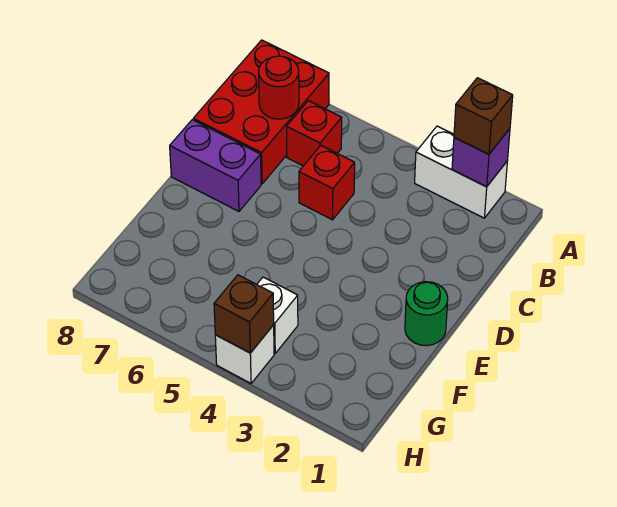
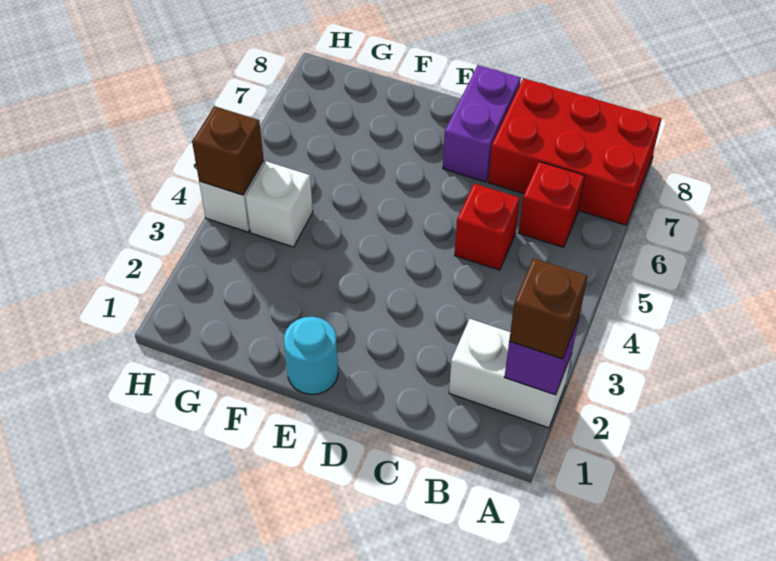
white 1x2 brick [415,126,507,218] -> white 1x2 brick turned to [449,319,572,428]
red 1x1 round brick [259,56,299,119] -> none
green 1x1 round brick [405,282,448,346] -> cyan 1x1 round brick [284,317,338,395]

